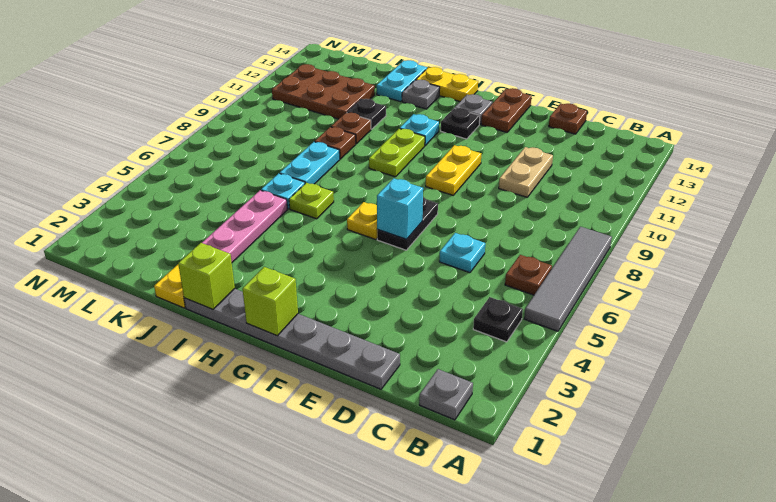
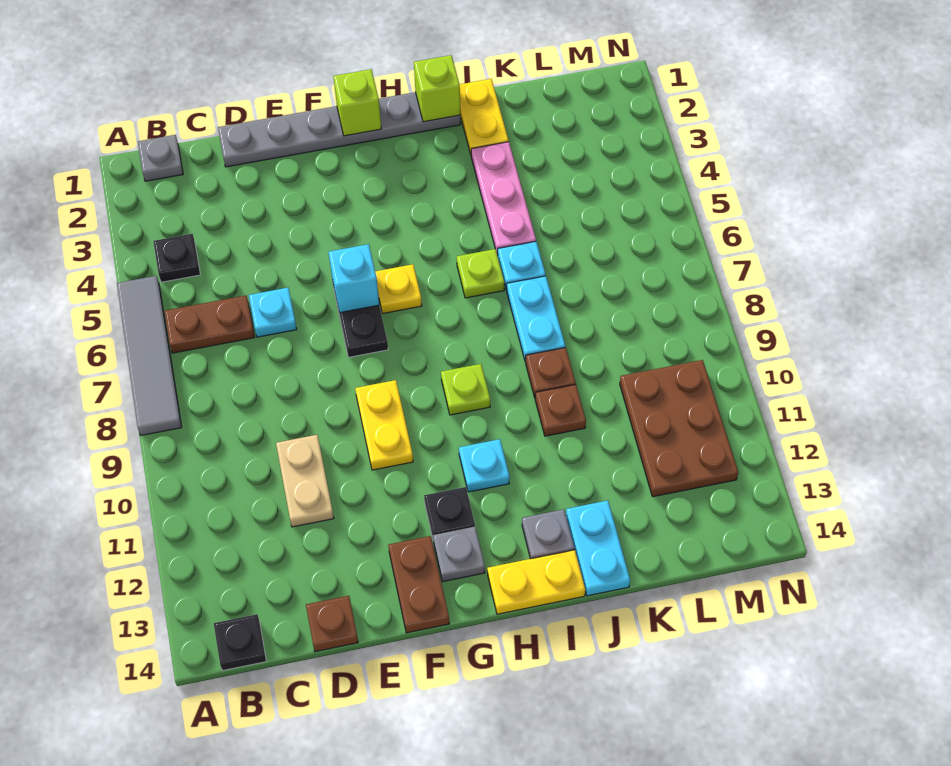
brown 1x1 plate [505,255,552,295] -> brown 1x2 plate [164,295,255,353]
lime 1x2 plate [369,129,425,177] -> lime 1x1 plate [441,364,490,415]
black 1x1 plate [347,99,386,129] -> black 1x1 plate moved to [214,614,266,670]
brown 2x3 plate [272,64,375,119] -> brown 2x3 plate turned to [620,360,738,497]

